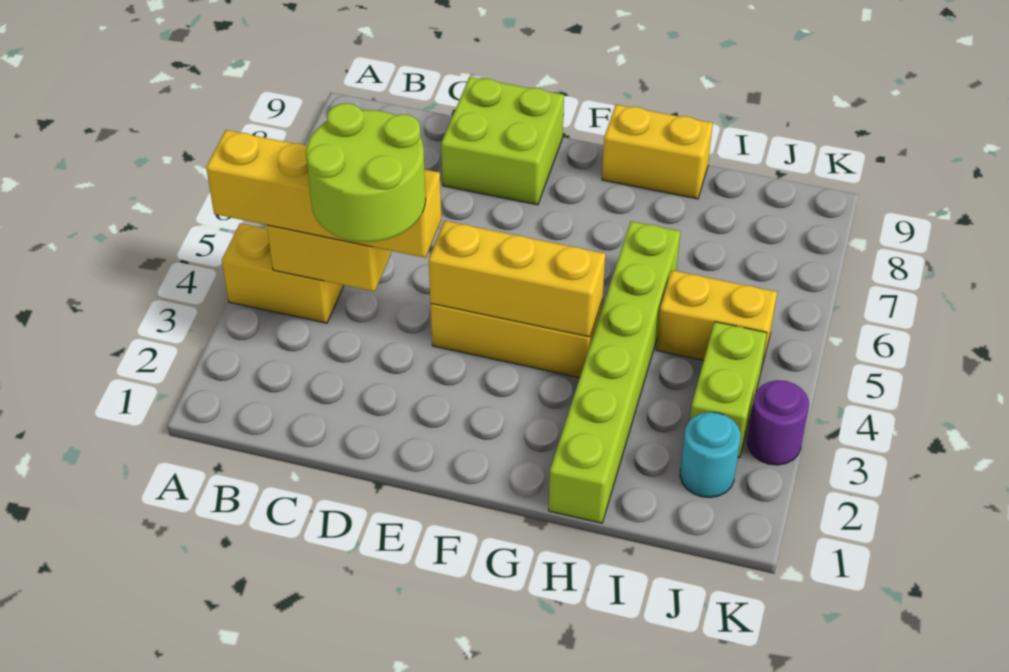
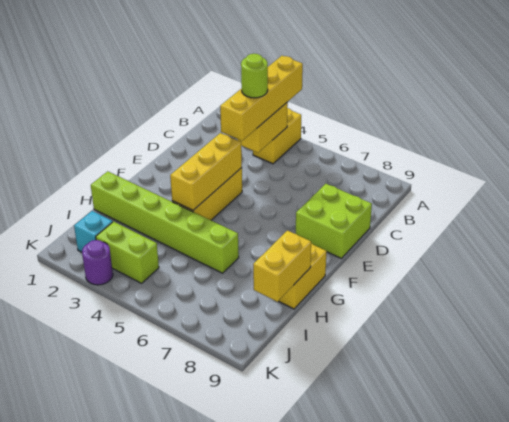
lime 2x2 round brick [306,103,426,242] -> lime 1x1 round brick [241,54,268,98]
yellow 1x2 brick [656,270,777,369] -> yellow 1x2 brick moved to [253,231,311,302]
cyan 1x1 round brick [680,412,741,498] -> cyan 1x1 brick [74,211,113,252]

